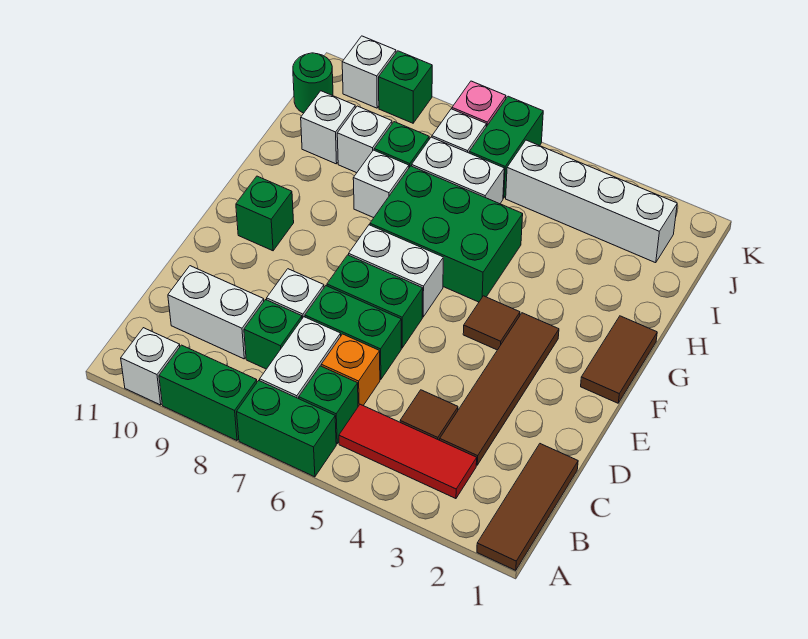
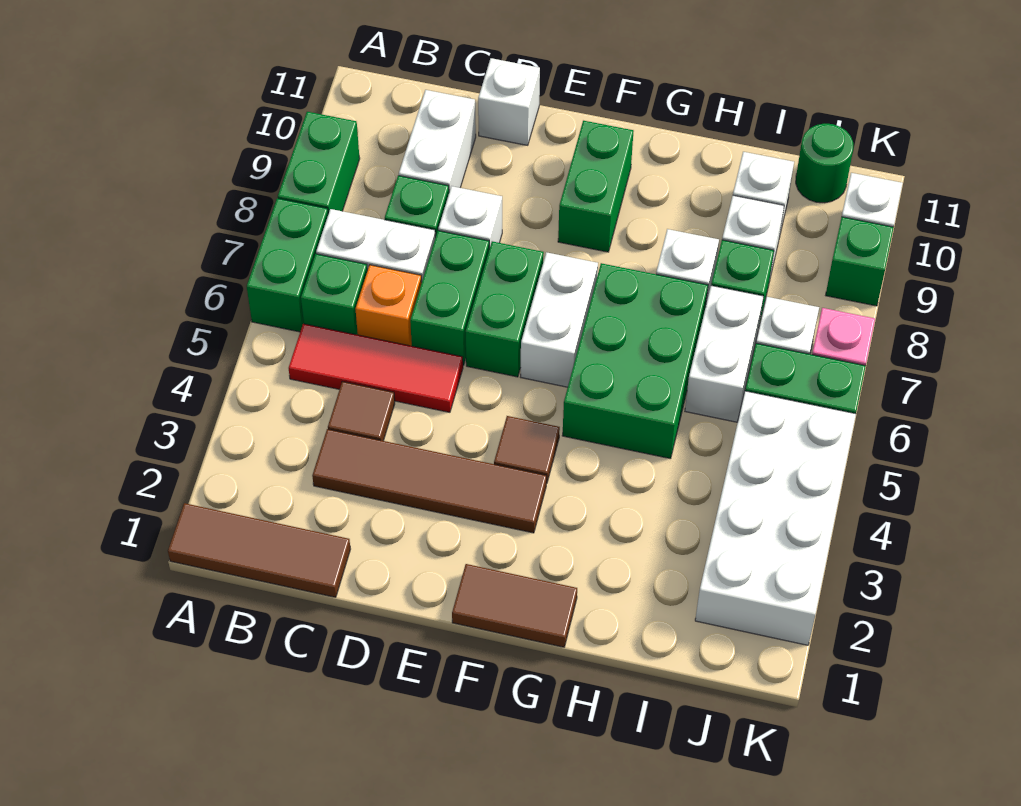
white 1x1 brick [121,328,180,405] -> white 1x1 brick moved to [478,58,540,145]
red 1x3 tile [339,404,477,499] -> red 1x3 tile turned to [289,324,463,412]
green 1x1 brick [236,176,294,251] -> green 1x2 brick [558,121,633,252]
white 1x4 brick [506,140,677,263] -> white 2x4 brick [695,391,856,645]

